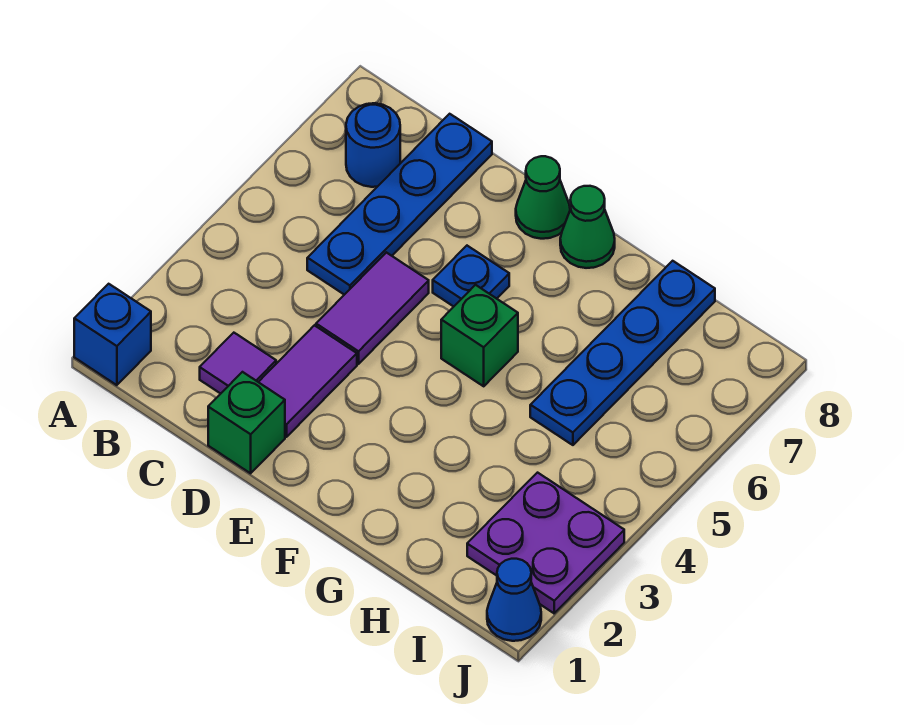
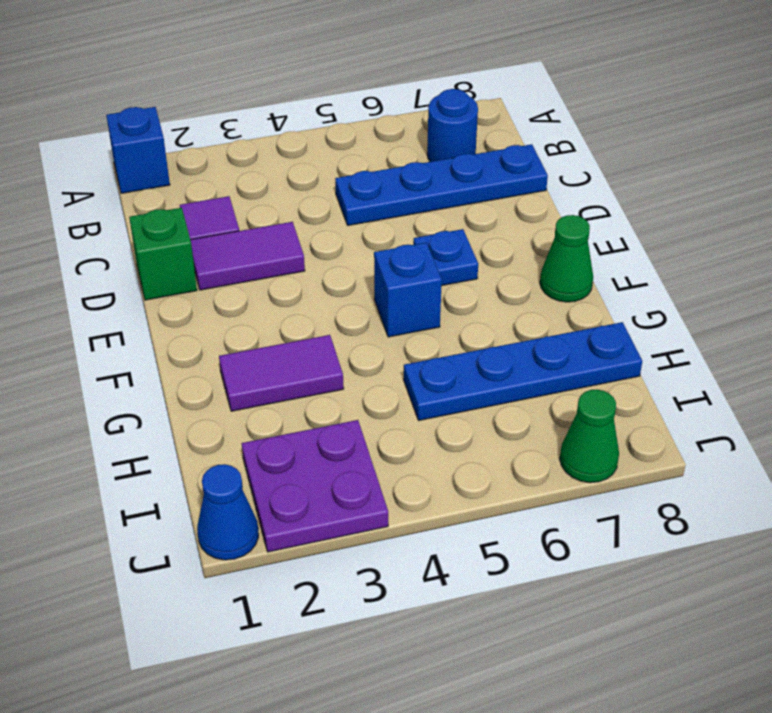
purple 1x2 tile [316,252,429,364] -> purple 1x2 tile moved to [219,335,344,411]
green 1x1 cone [516,156,570,239] -> green 1x1 cone moved to [560,390,619,483]
green 1x1 brick [441,285,518,386] -> blue 1x1 brick [374,243,442,337]

